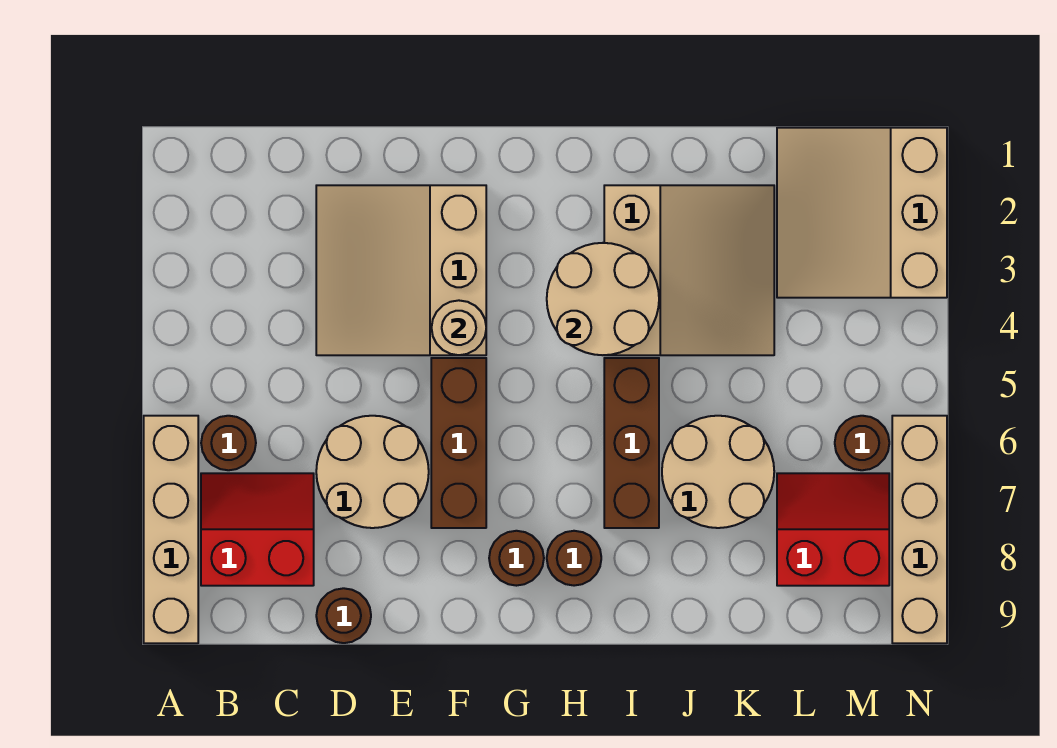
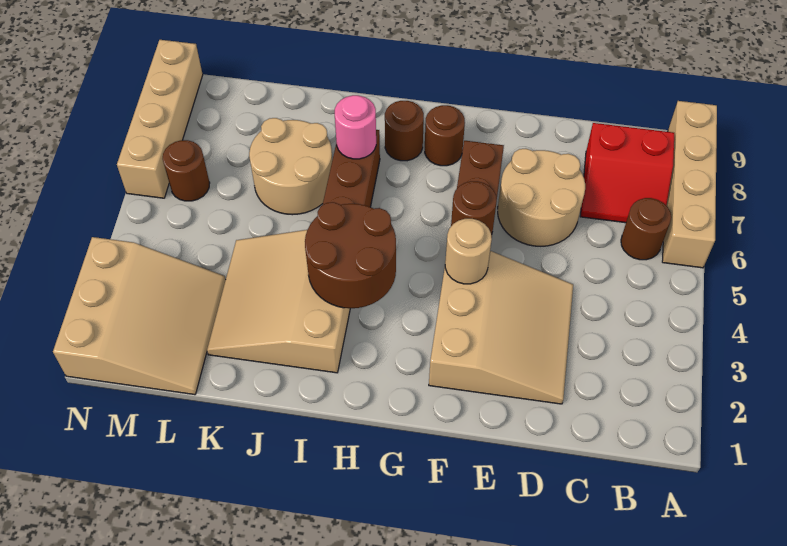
brown 1x1 round brick [316,588,371,643] -> brown 1x1 round brick moved to [451,181,497,234]
tan 2x2 round brick [547,243,659,355] -> brown 2x2 round brick [305,202,396,308]
none -> pink 1x1 round brick [335,95,376,159]
red 2x2 slope [777,473,889,586] -> none

